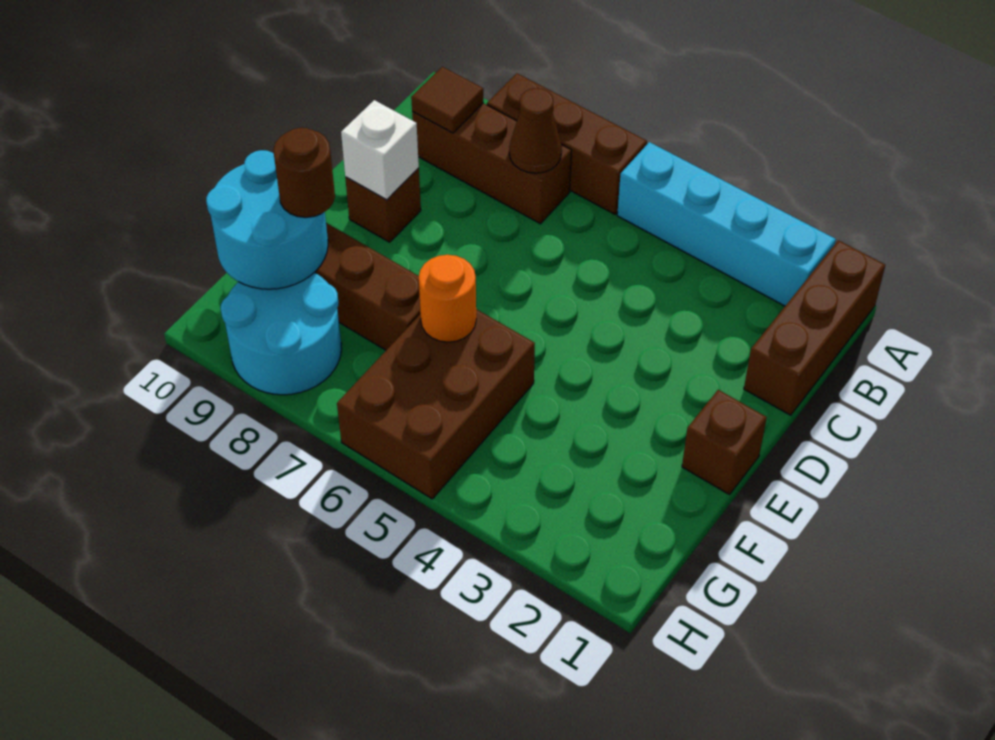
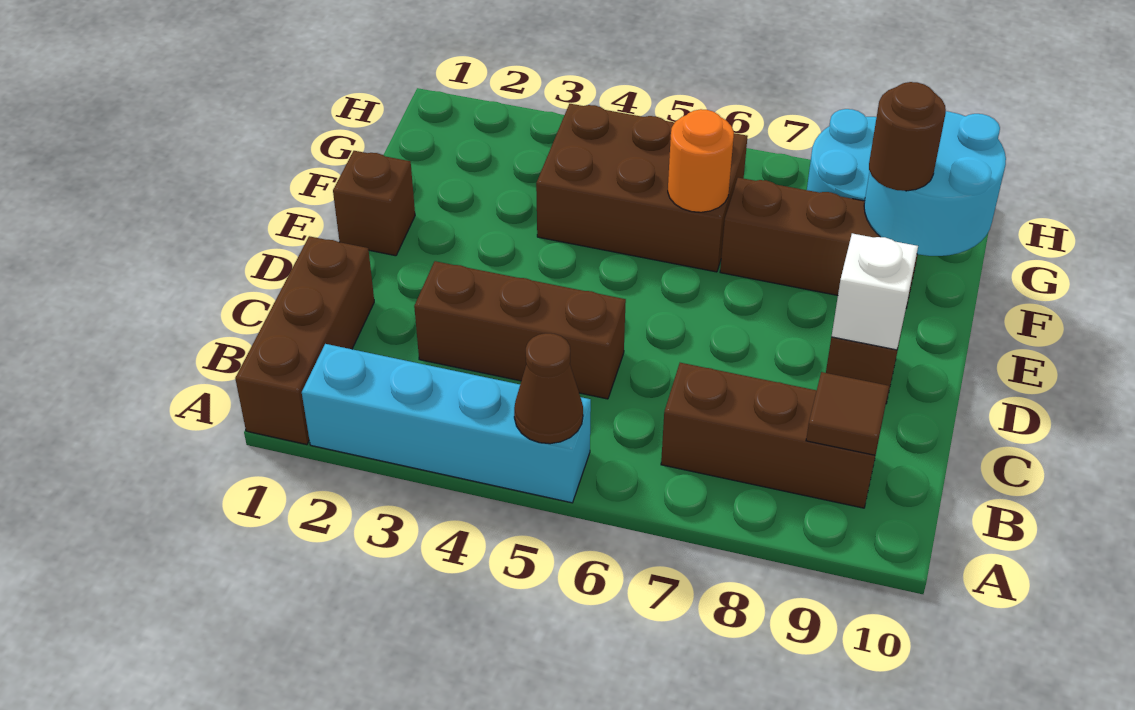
brown 1x3 brick [487,73,647,214] -> brown 1x3 brick moved to [414,261,626,399]
brown 1x1 cone [509,88,562,173] -> brown 1x1 cone moved to [514,333,583,444]
brown 2x3 brick [337,309,535,499] -> brown 2x3 brick turned to [536,104,748,272]

